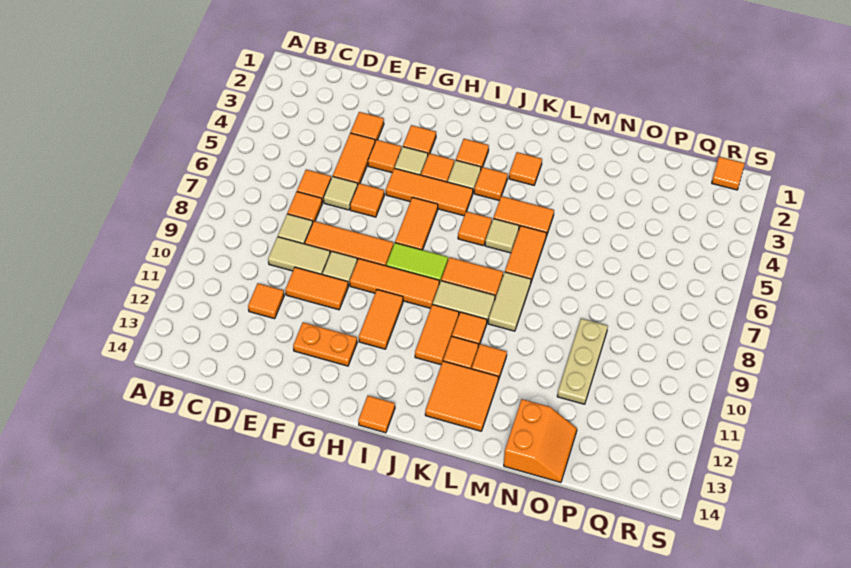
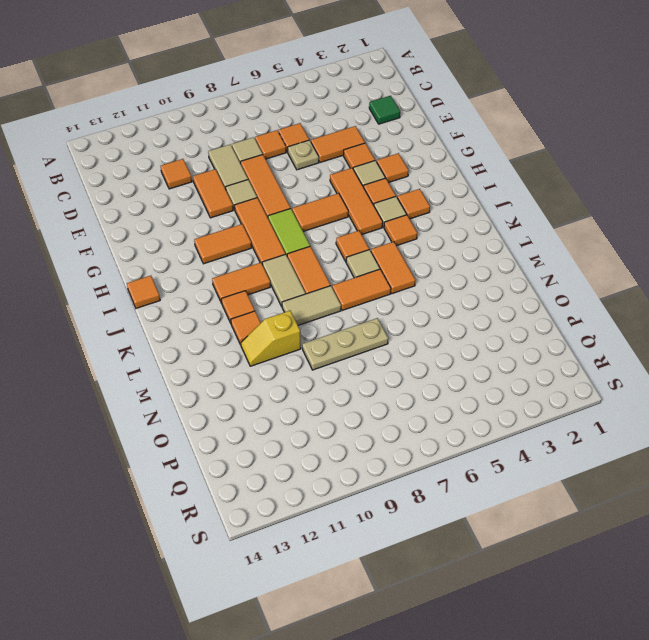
none -> green 1x1 tile [369,96,400,124]
orange 1x1 tile [351,112,384,142] -> none
tan 1x1 tile [324,176,358,210] -> tan 1x1 plate [288,140,319,170]
orange 1x1 tile [350,183,384,217] -> none
orange 1x2 plate [293,322,357,366] -> none
orange 1x1 tile [509,152,542,185] -> none
orange 1x1 tile [452,312,487,347] -> none
orange 2x2 tile [425,361,498,431] -> none
none -> yellow 1x2 slope [241,311,301,366]
orange 2x2 slope [504,399,577,482] -> none
tan 1x3 plate [557,318,608,404] -> tan 1x3 plate moved to [302,318,388,370]
orange 1x1 tile [712,157,745,190] -> none

